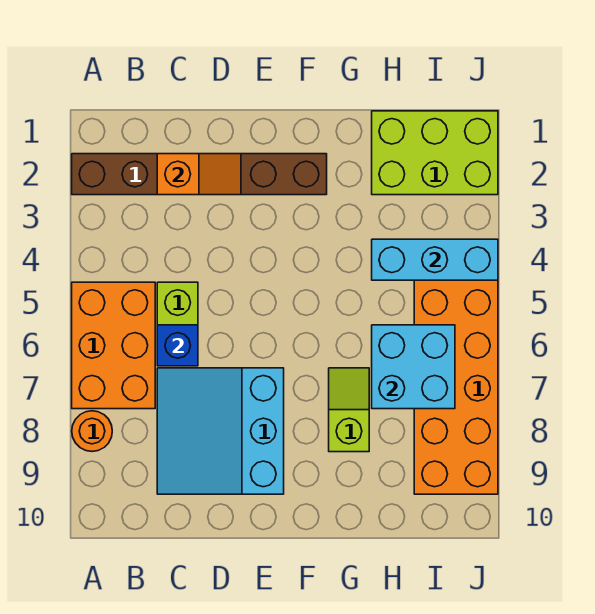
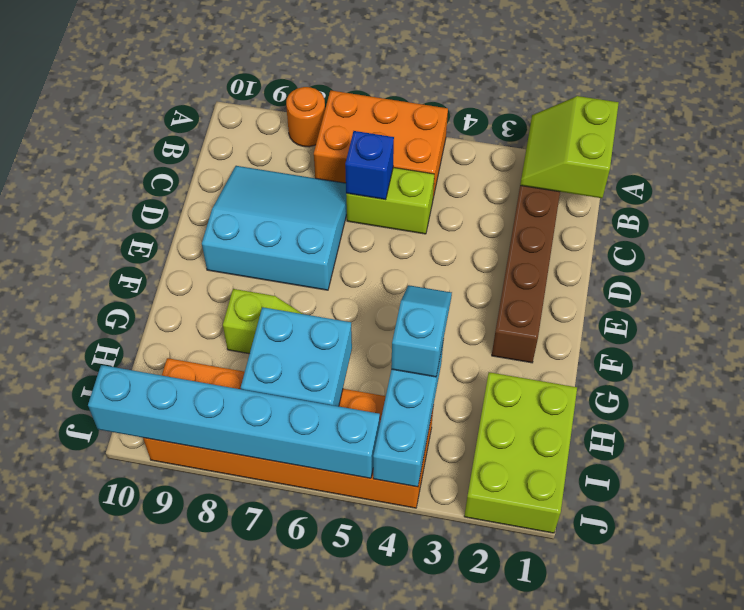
none -> lime 2x2 slope [520,96,619,198]
orange 1x2 slope [157,154,241,195] -> none
none -> cyan 1x2 slope [391,285,452,377]
none -> cyan 1x6 brick [88,365,380,478]

